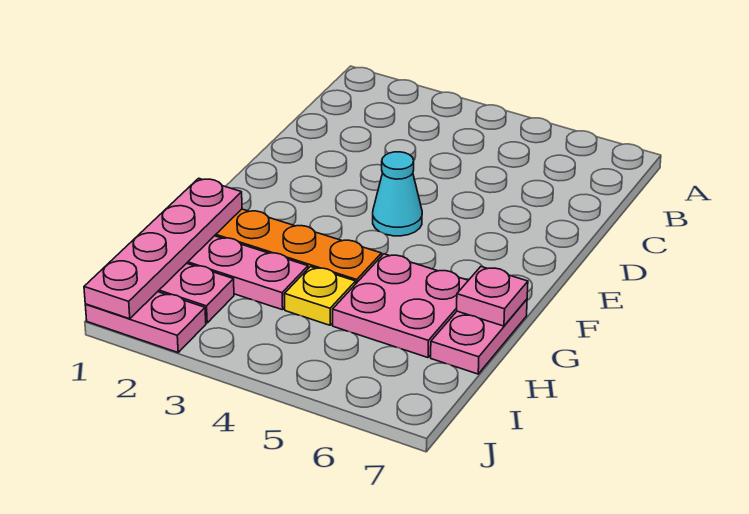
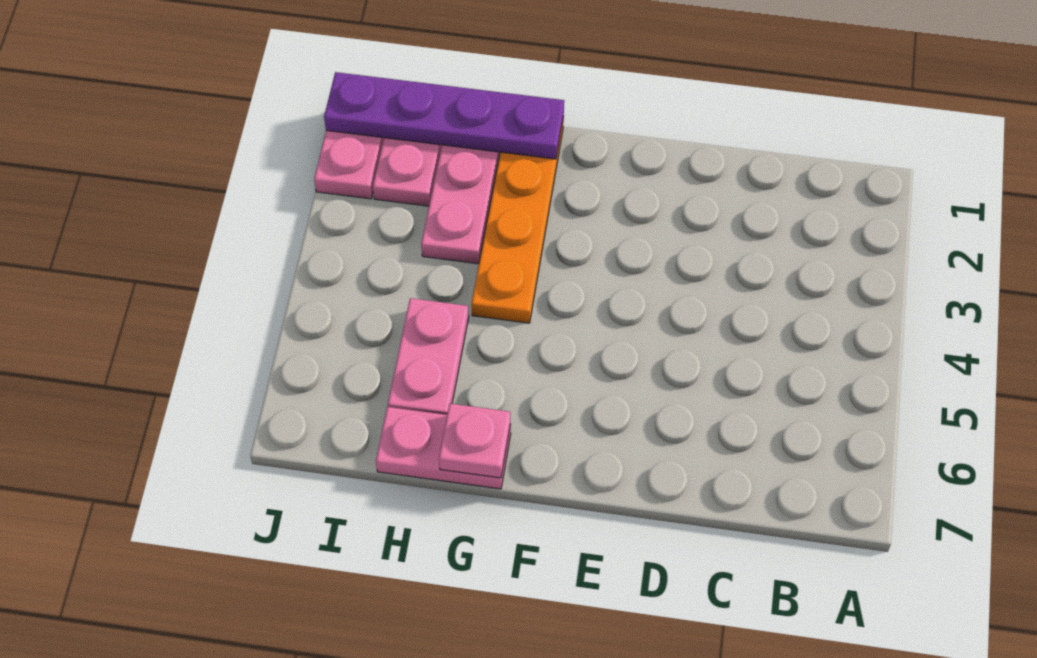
cyan 1x1 cone [373,152,422,236] -> none
pink 1x4 plate [84,178,242,319] -> purple 1x4 plate [324,72,564,159]
pink 2x2 plate [333,254,468,358] -> pink 1x2 plate [388,298,469,415]
yellow 1x1 plate [284,267,356,325] -> none

